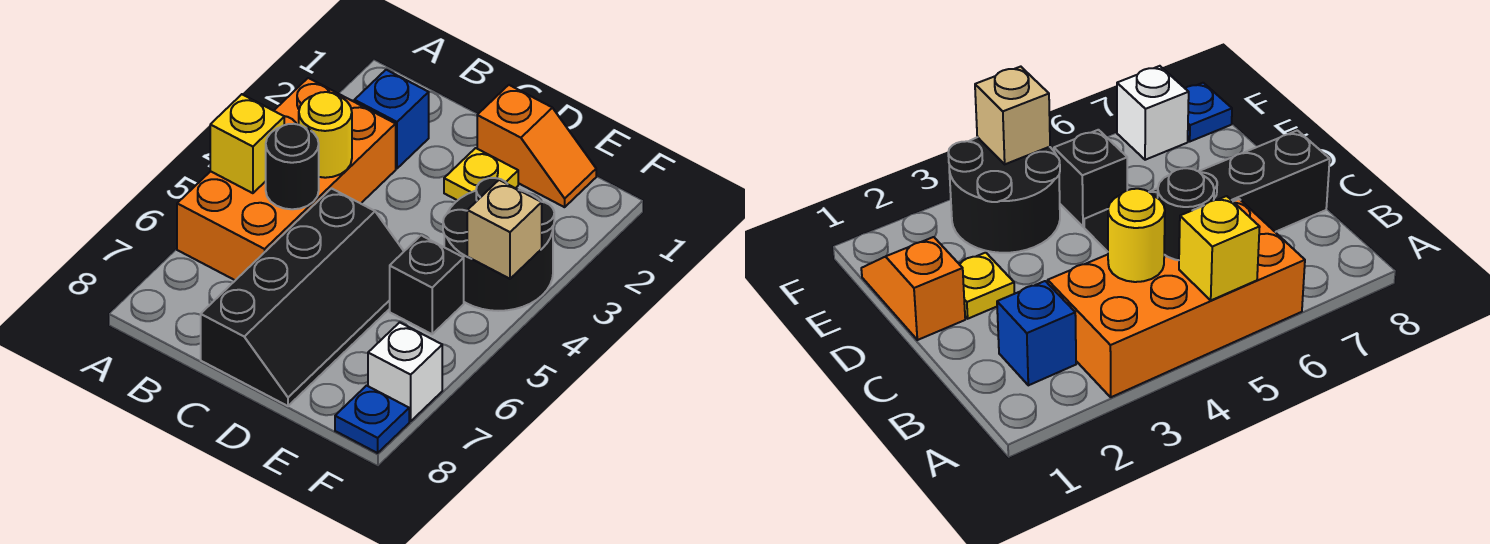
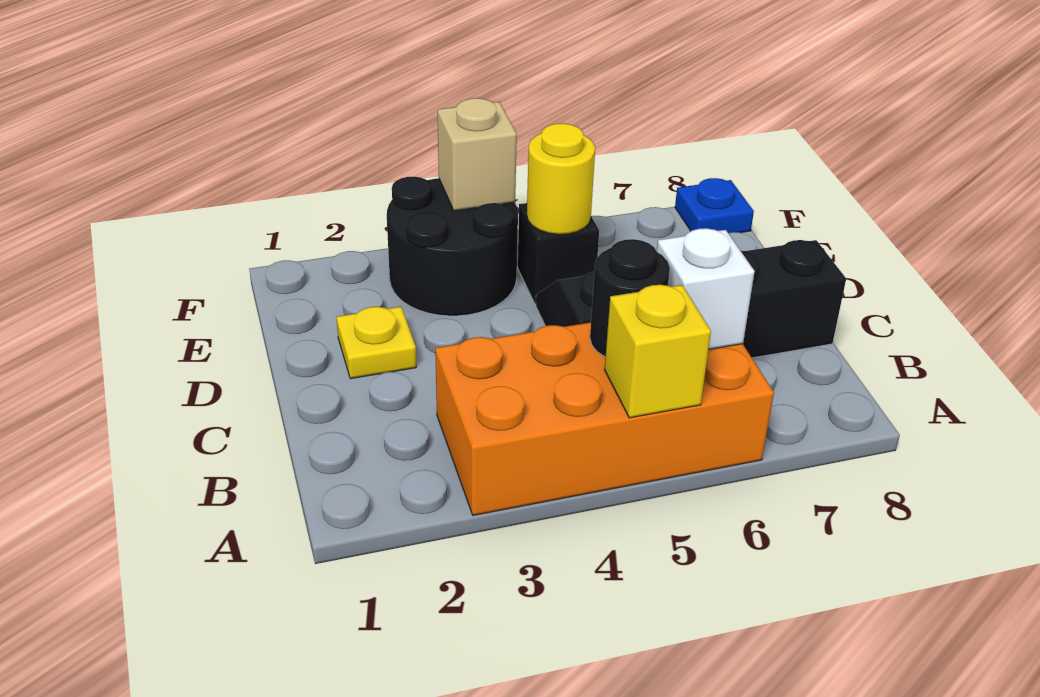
blue 1x1 brick [354,70,429,168] -> none
yellow 1x1 round brick [299,92,352,178] -> yellow 1x1 round brick moved to [527,123,595,235]
orange 1x2 slope [477,85,596,207] -> none
white 1x1 brick [368,322,442,421] -> white 1x1 brick moved to [657,228,755,349]

